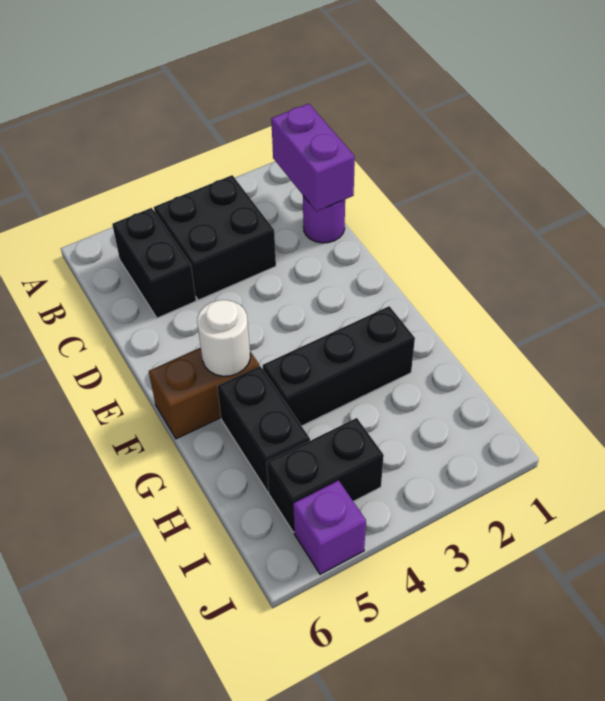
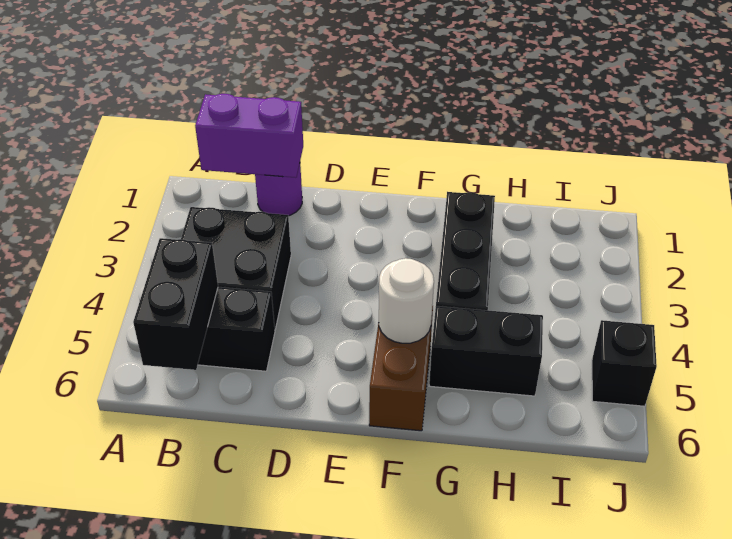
black 1x2 brick [267,418,384,532] -> black 1x2 brick moved to [133,238,218,370]
purple 1x1 brick [293,480,366,574] -> black 1x1 brick [592,320,657,406]

